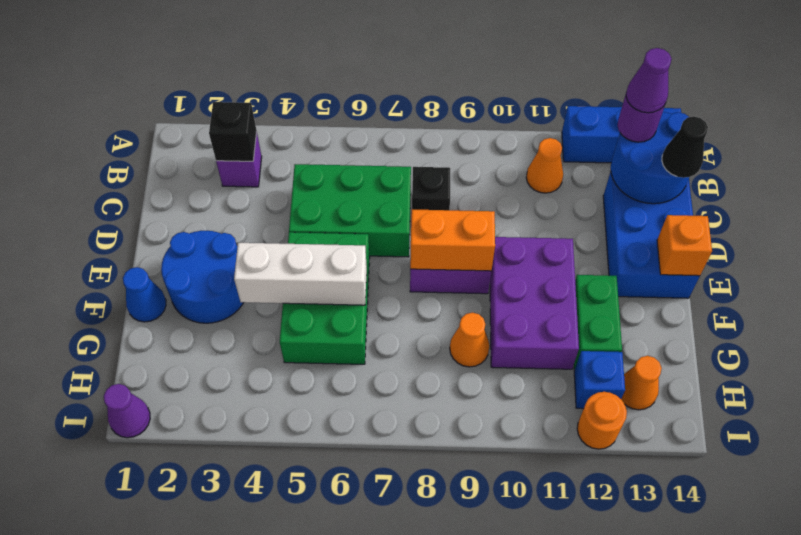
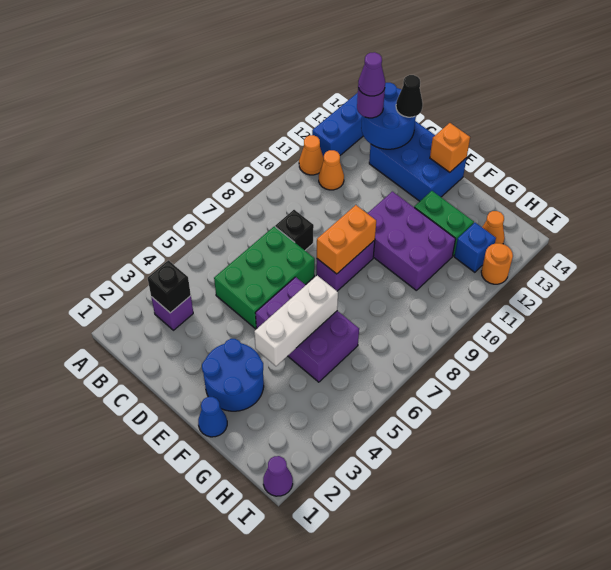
green 2x3 brick [280,232,370,364] -> purple 2x3 brick [255,277,359,382]
orange 1x1 cone [450,313,489,367] -> orange 1x1 cone moved to [299,135,324,175]

